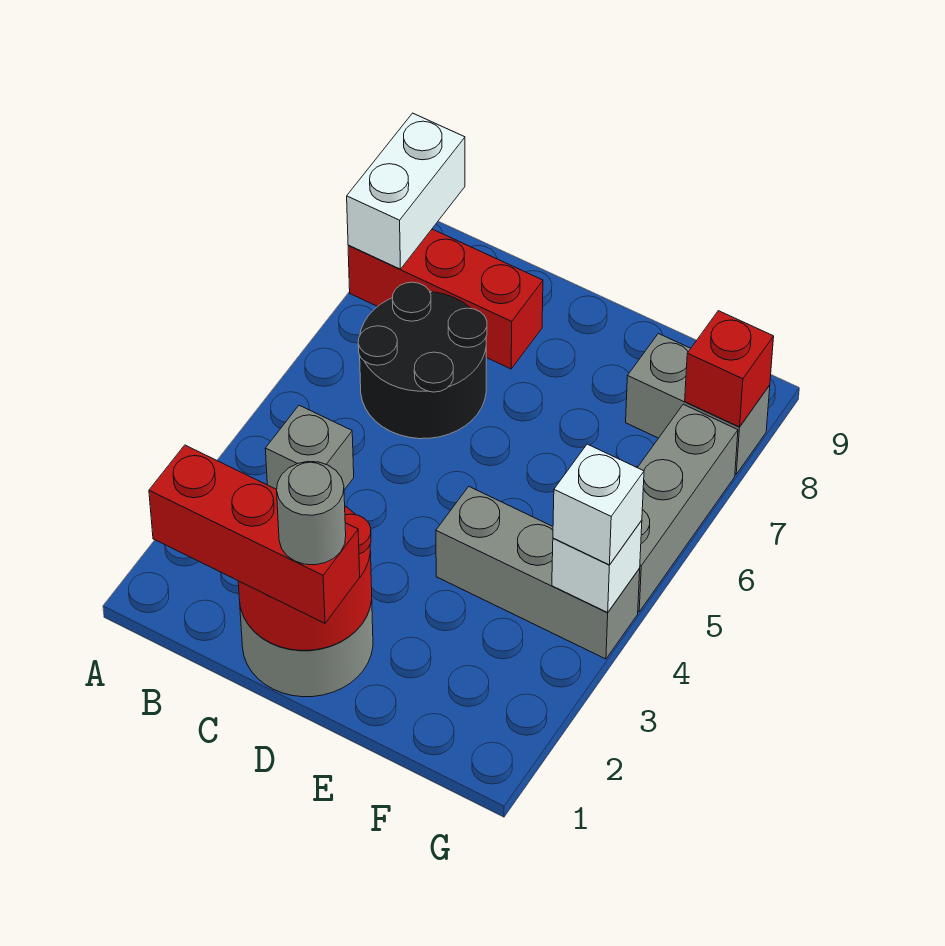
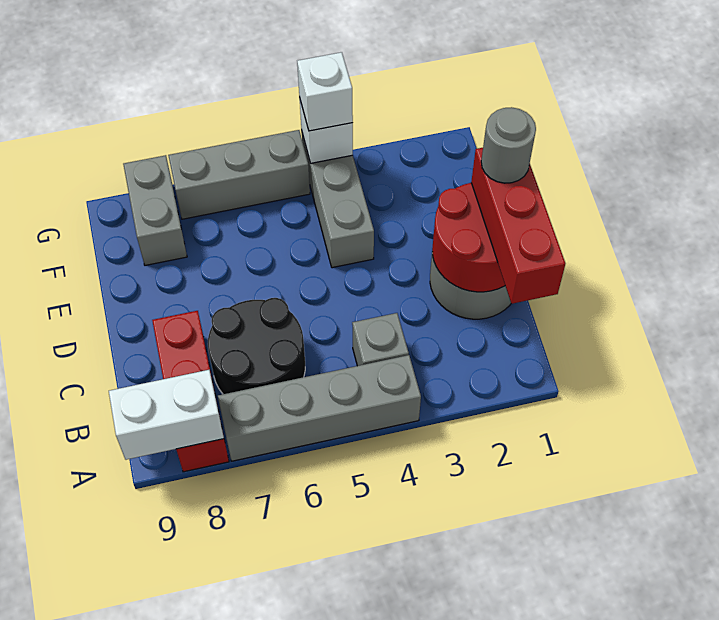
none -> grey 1x4 brick [218,355,421,461]
red 1x1 brick [685,311,774,427] -> none

